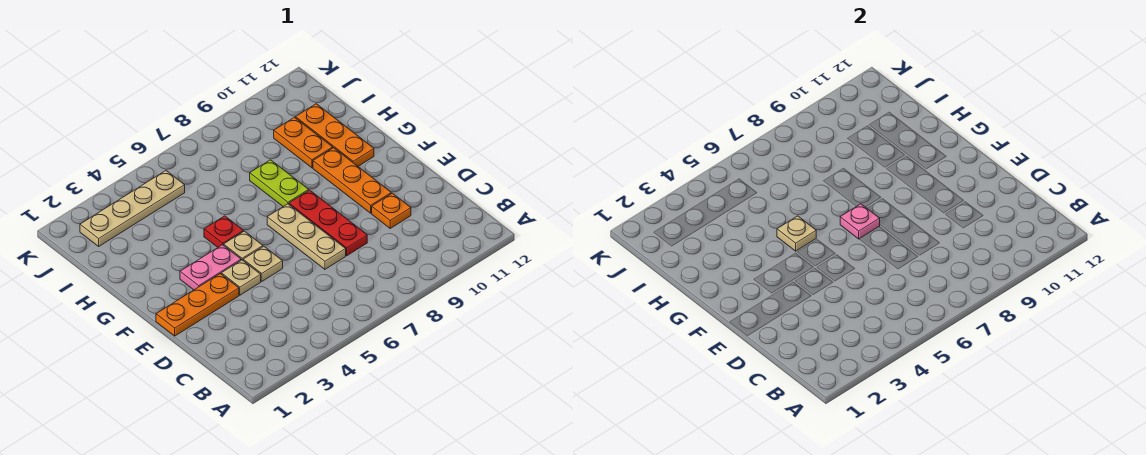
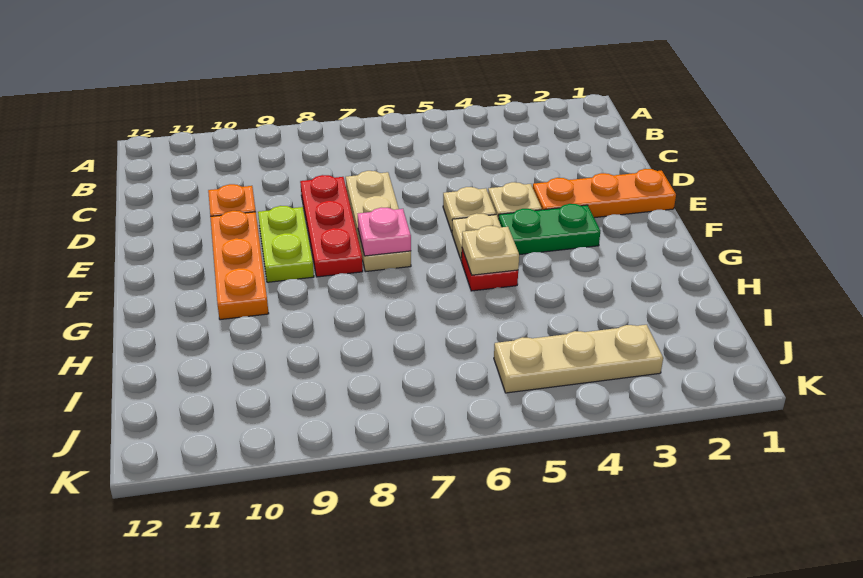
pink 1x2 plate [180,245,241,290] -> green 1x2 plate [498,204,600,255]
lime 1x2 plate [250,160,309,206] -> lime 1x2 plate moved to [258,206,314,282]
orange 1x3 plate [296,104,374,166] -> none
orange 1x2 plate [274,117,333,168] -> none
tan 1x4 plate [80,171,185,246] -> tan 1x3 plate [494,325,663,393]

